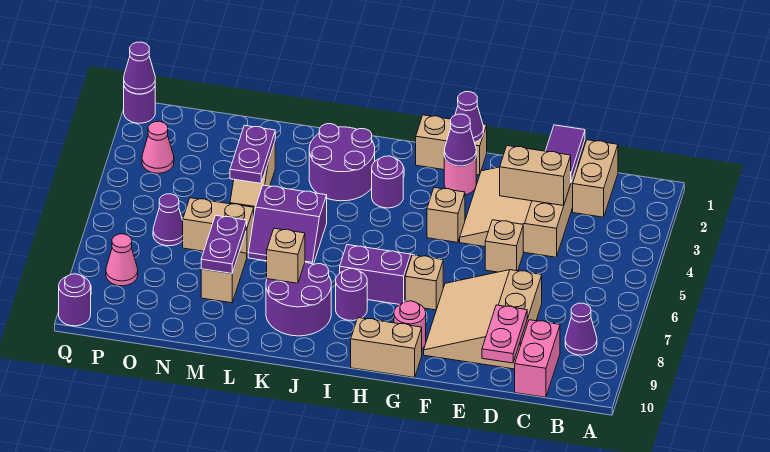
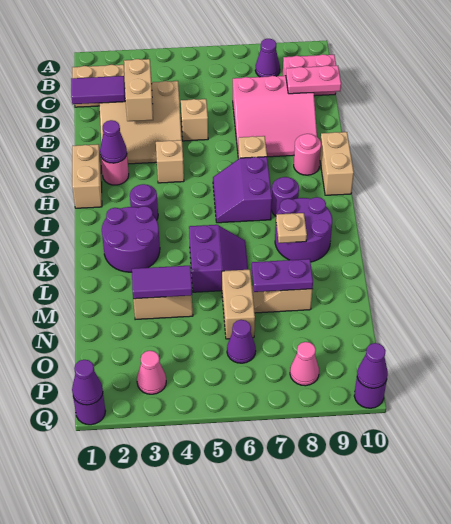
tan 3x3 slope [424,270,542,369] -> pink 3x3 slope [233,76,317,157]
purple 1x1 cone [455,92,484,142] -> purple 1x1 cone moved to [357,343,388,388]
tan 1x1 brick [267,228,305,283] -> tan 1x1 plate [276,213,307,243]
purple 1x2 plate [230,125,275,183] -> purple 1x2 tile [132,266,192,299]

